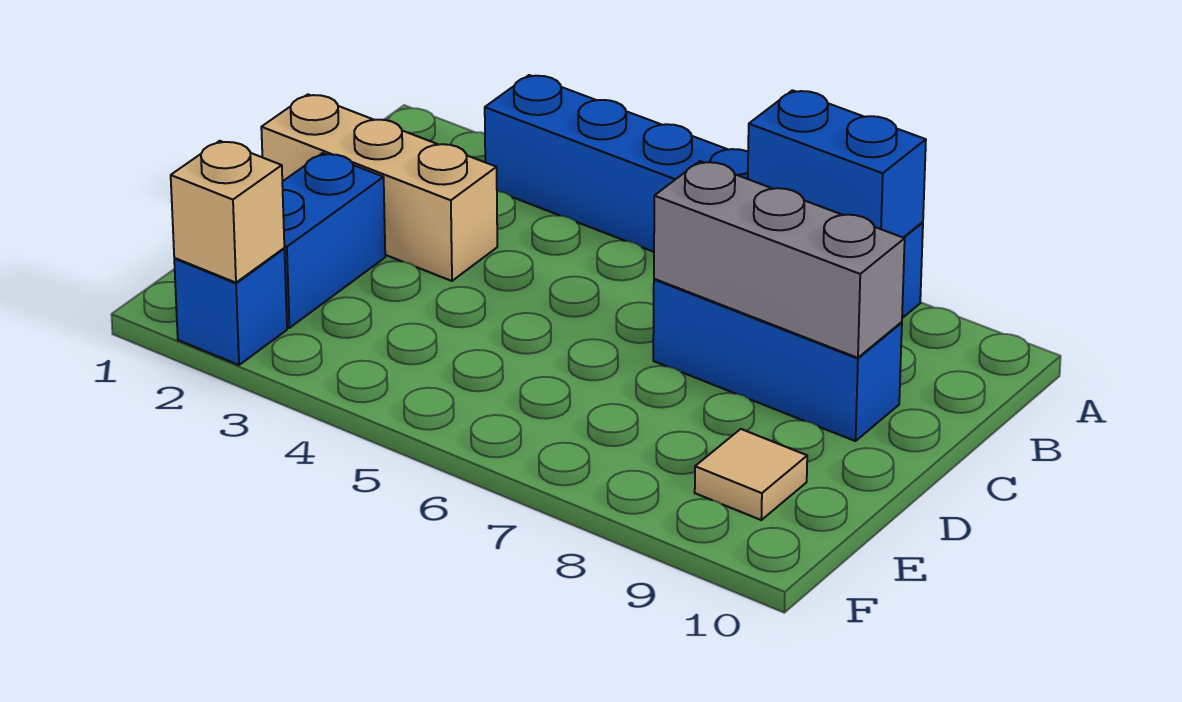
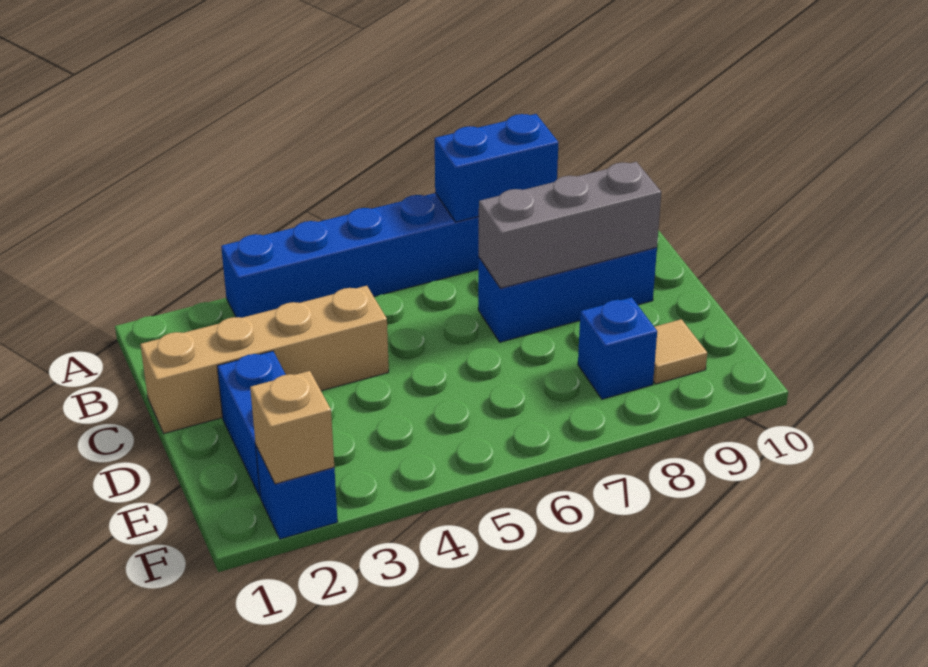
tan 1x3 brick [261,94,497,281] -> tan 1x4 brick [140,286,389,433]
none -> blue 1x1 brick [578,297,657,399]

